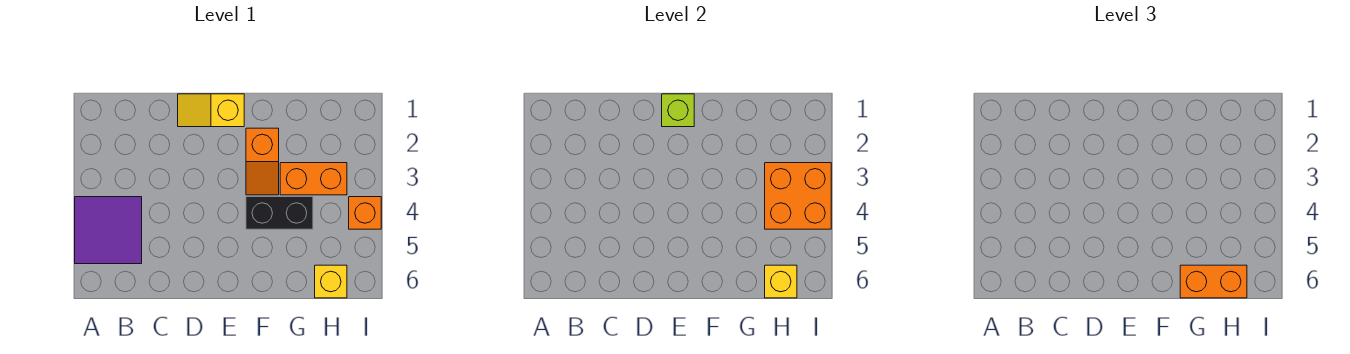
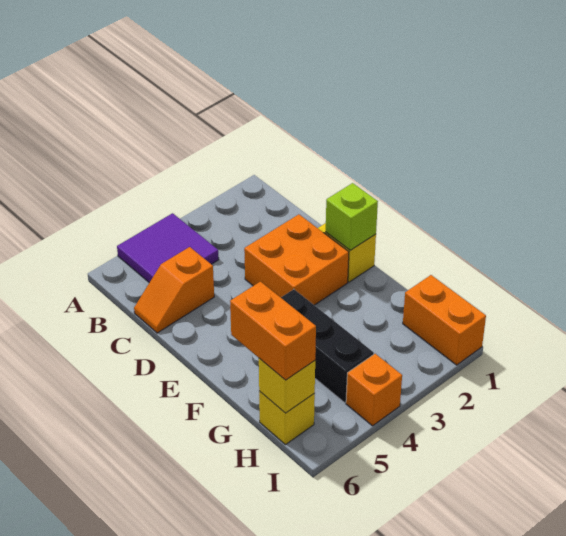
orange 1x2 slope [246,128,279,195] -> orange 1x2 slope moved to [134,247,214,333]
black 1x2 brick [246,197,313,229] -> black 1x3 brick [281,289,374,403]
orange 1x2 brick [280,163,347,195] -> orange 1x2 brick moved to [403,275,486,365]
orange 2x2 brick [765,163,831,229] -> orange 2x2 brick moved to [244,214,349,305]

